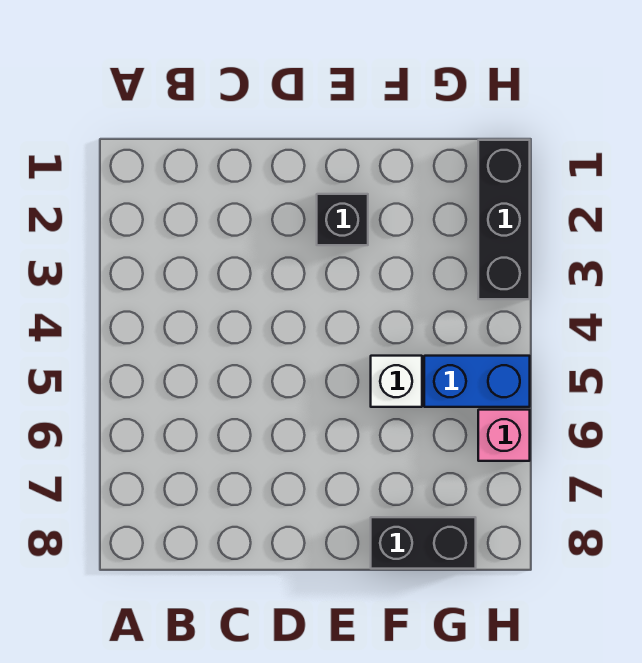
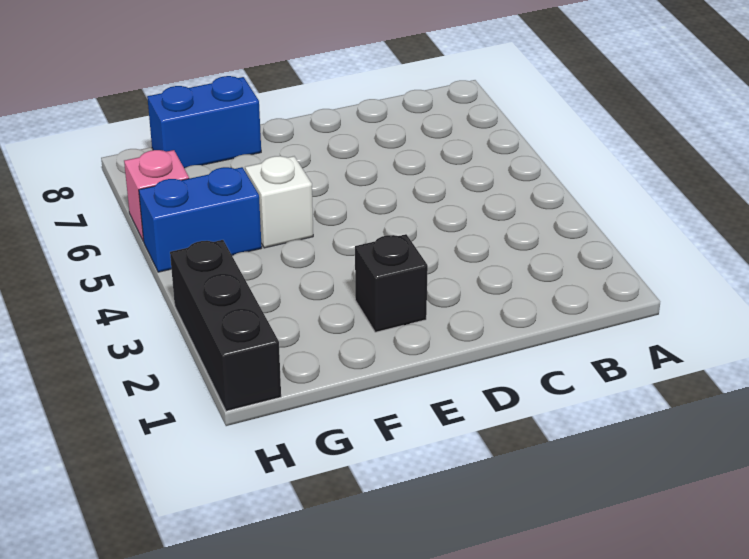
black 1x2 brick [371,517,476,569] -> blue 1x2 brick [147,76,261,168]

